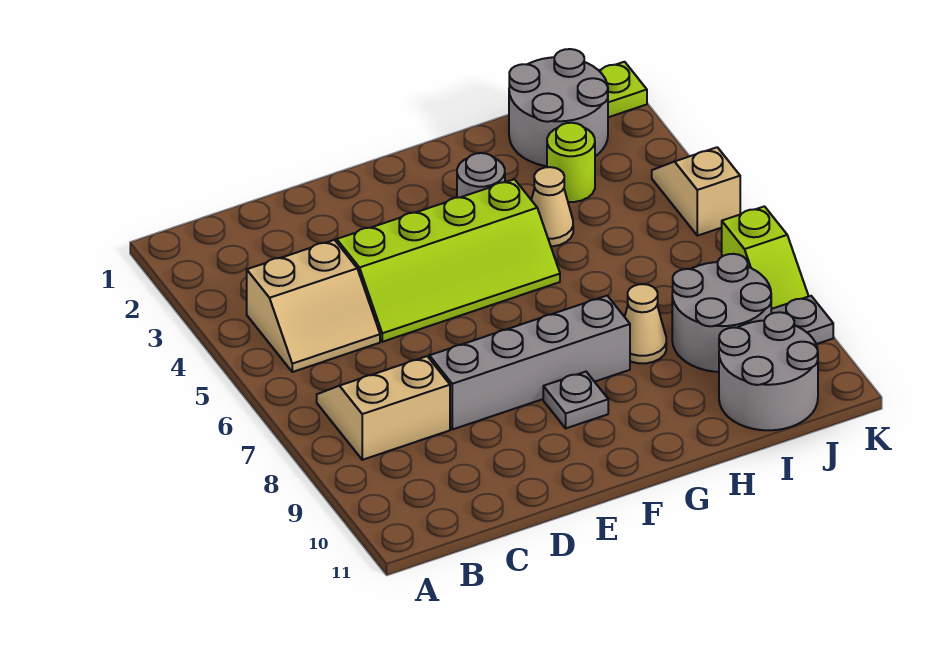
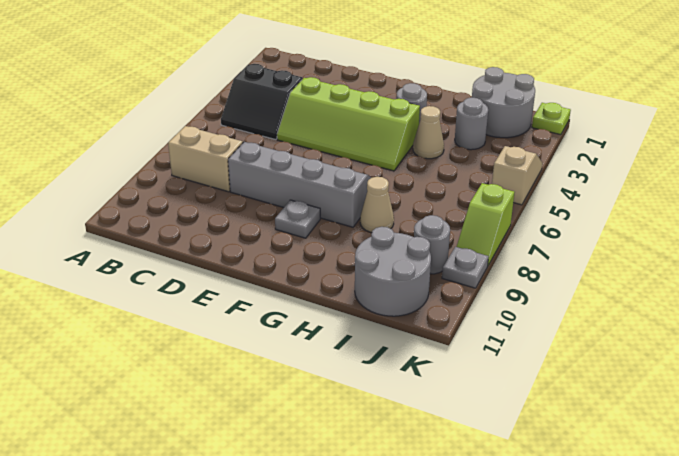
tan 2x2 slope [247,240,380,372] -> black 2x2 slope [221,64,303,140]
lime 1x1 round brick [547,123,595,202] -> grey 1x1 round brick [455,97,488,150]
grey 2x2 round brick [672,254,771,372] -> grey 1x1 round brick [414,215,450,274]

